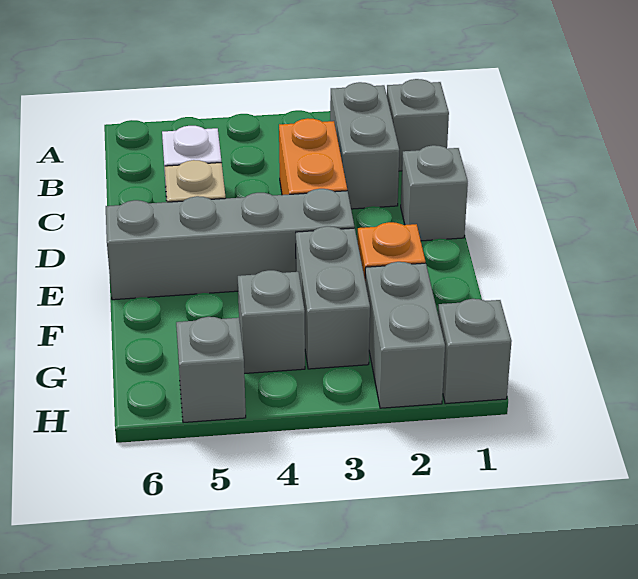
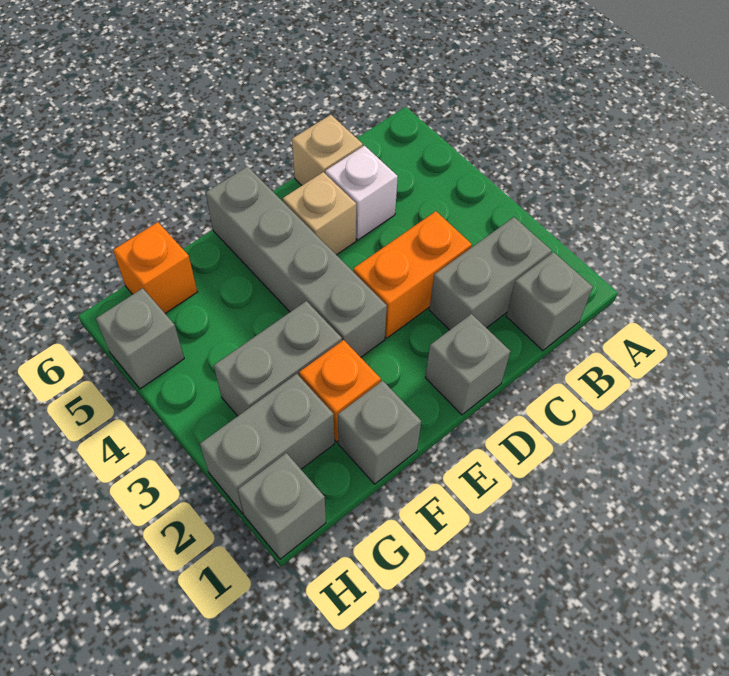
none -> tan 1x1 brick [292,115,363,185]
grey 1x1 brick [238,270,305,374] -> grey 1x1 brick moved to [338,381,421,484]
none -> orange 1x1 brick [113,222,197,313]

